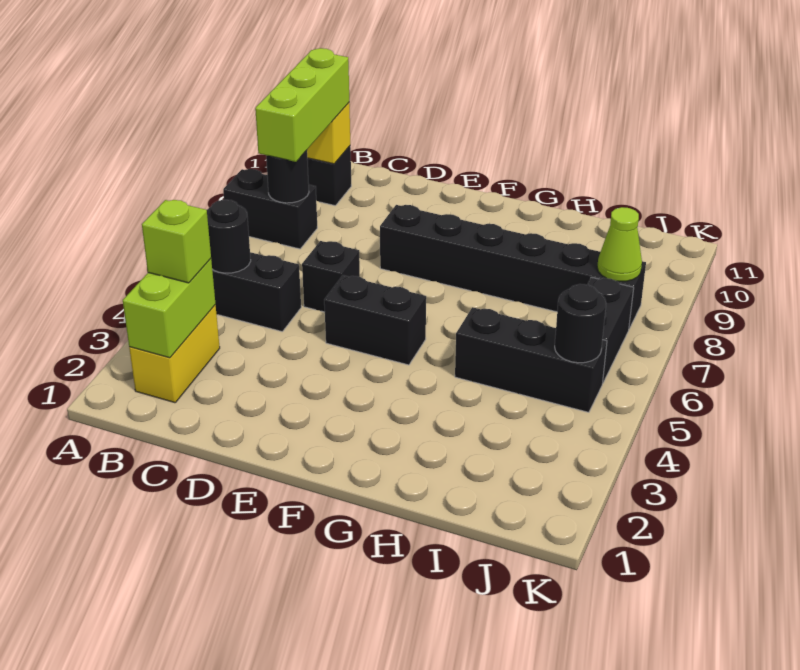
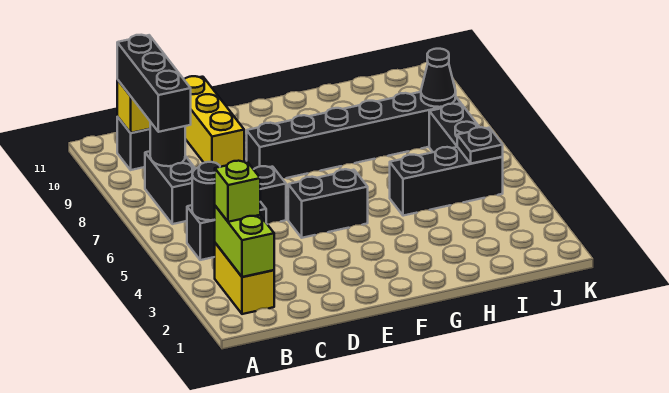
black 1x2 brick [223,169,317,249] -> black 1x2 brick turned to [145,151,195,224]
lime 1x3 brick [255,48,349,162] -> black 1x3 brick [117,35,191,132]
none -> yellow 1x3 brick [184,76,244,167]
black 1x1 round brick [555,284,606,363] -> black 1x1 plate [457,127,503,164]
lime 1x1 cone [597,207,642,281] -> black 1x1 cone [421,49,456,107]

